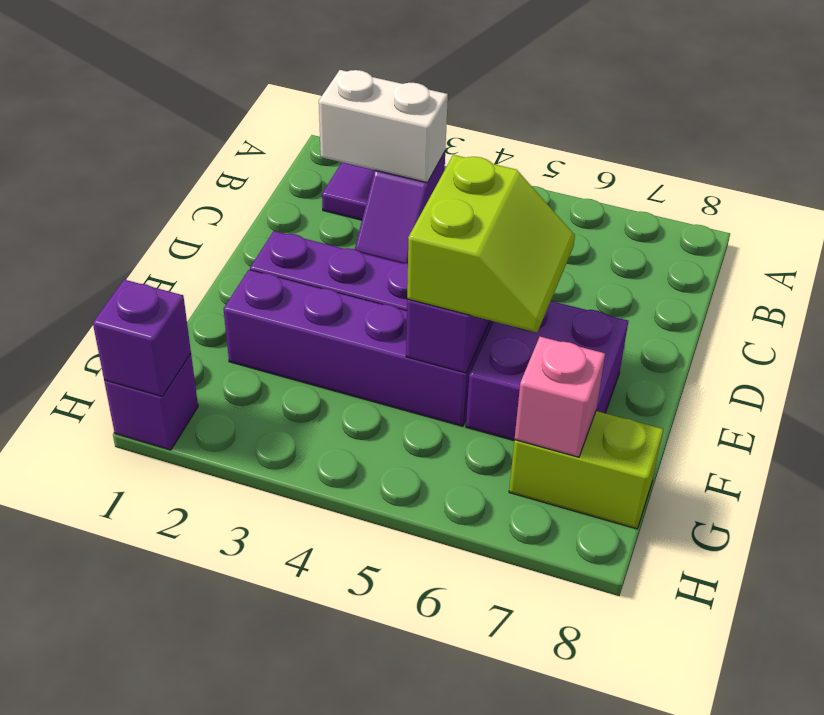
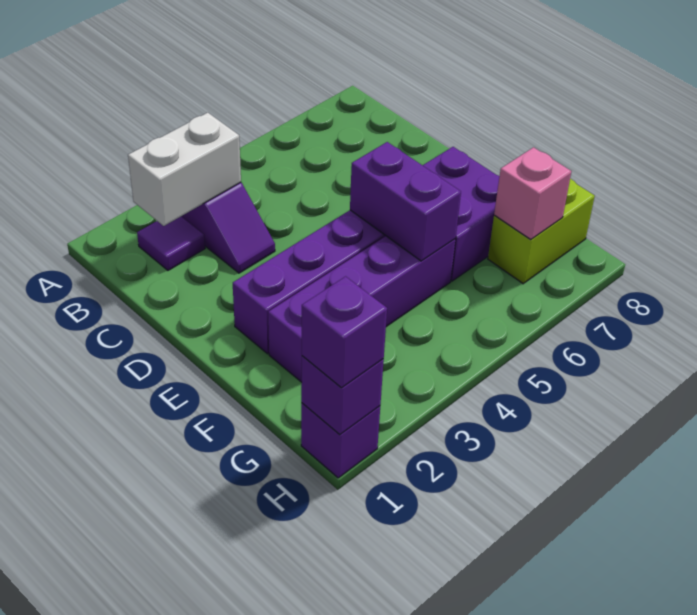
lime 2x2 slope [407,155,575,332] -> none
none -> purple 1x1 brick [302,276,387,388]

